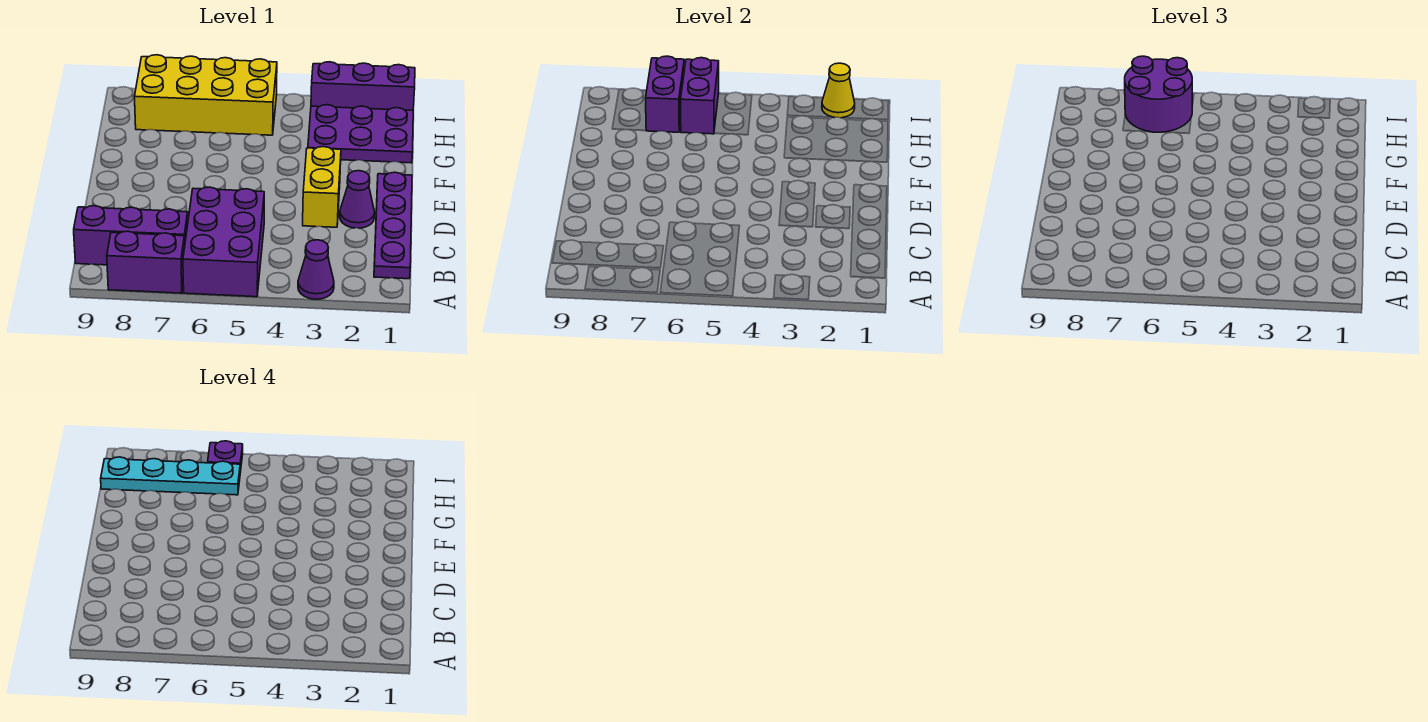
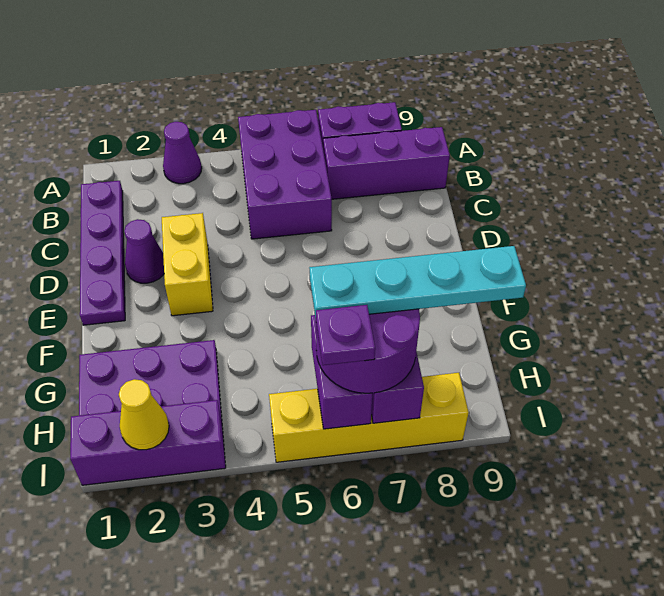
yellow 2x4 brick [135,55,277,135] -> yellow 1x4 brick [269,373,469,462]

